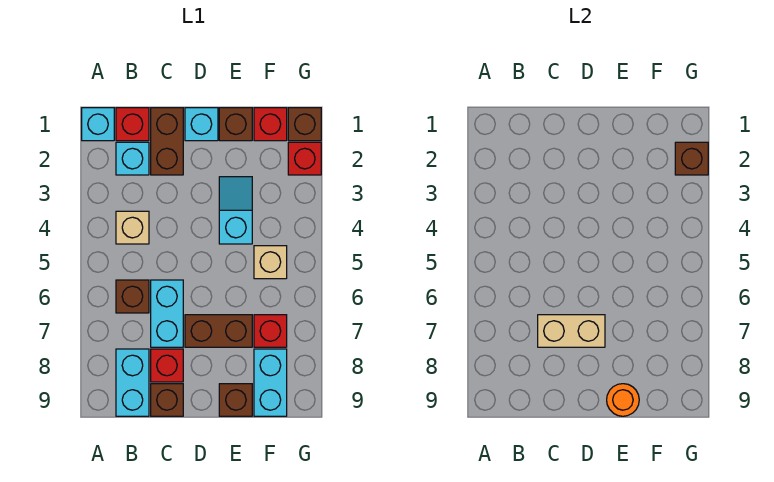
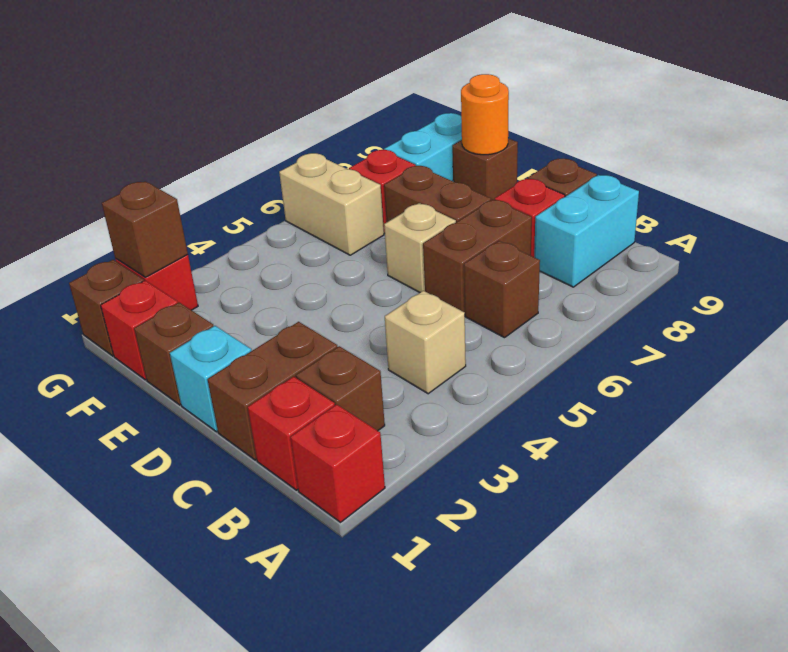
cyan 1x1 brick [82,108,114,141] -> red 1x1 brick [291,404,385,522]
cyan 1x1 brick [116,142,149,175] -> brown 1x1 brick [296,346,385,431]
cyan 1x2 brick [151,280,183,347] -> brown 1x2 brick [423,200,532,312]
tan 1x2 brick [538,315,605,347] -> tan 1x2 brick moved to [279,153,384,255]
cyan 1x2 slope [219,177,252,244] -> none
tan 1x1 brick [254,246,287,279] -> tan 1x1 brick moved to [384,203,456,292]

